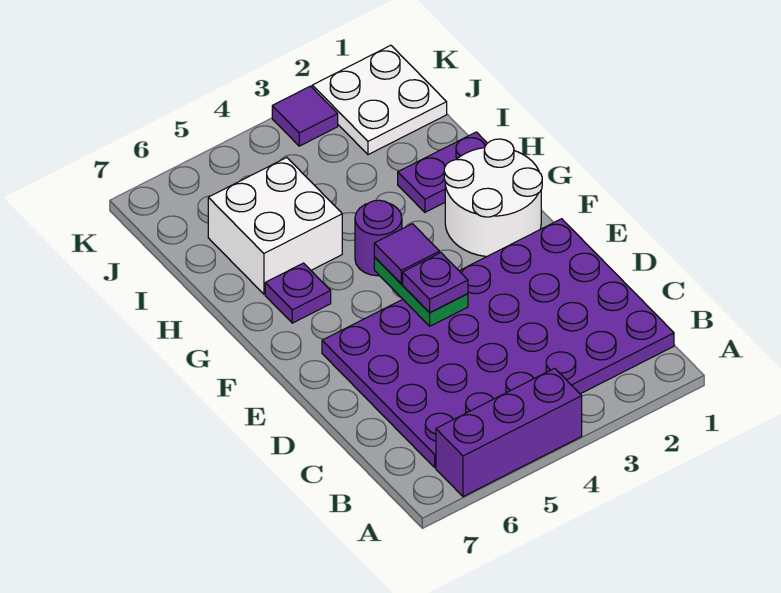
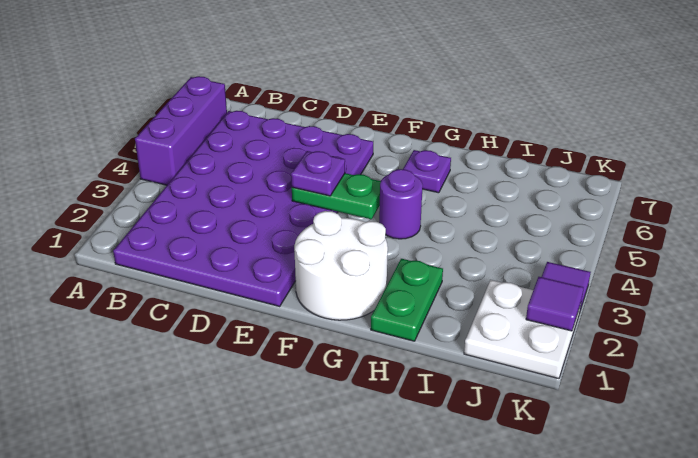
purple 1x1 tile [374,224,440,284] -> purple 1x1 tile moved to [526,277,584,331]
purple 1x2 plate [398,132,487,212] -> green 1x2 plate [371,259,443,341]
white 2x2 brick [208,158,342,294] -> none

